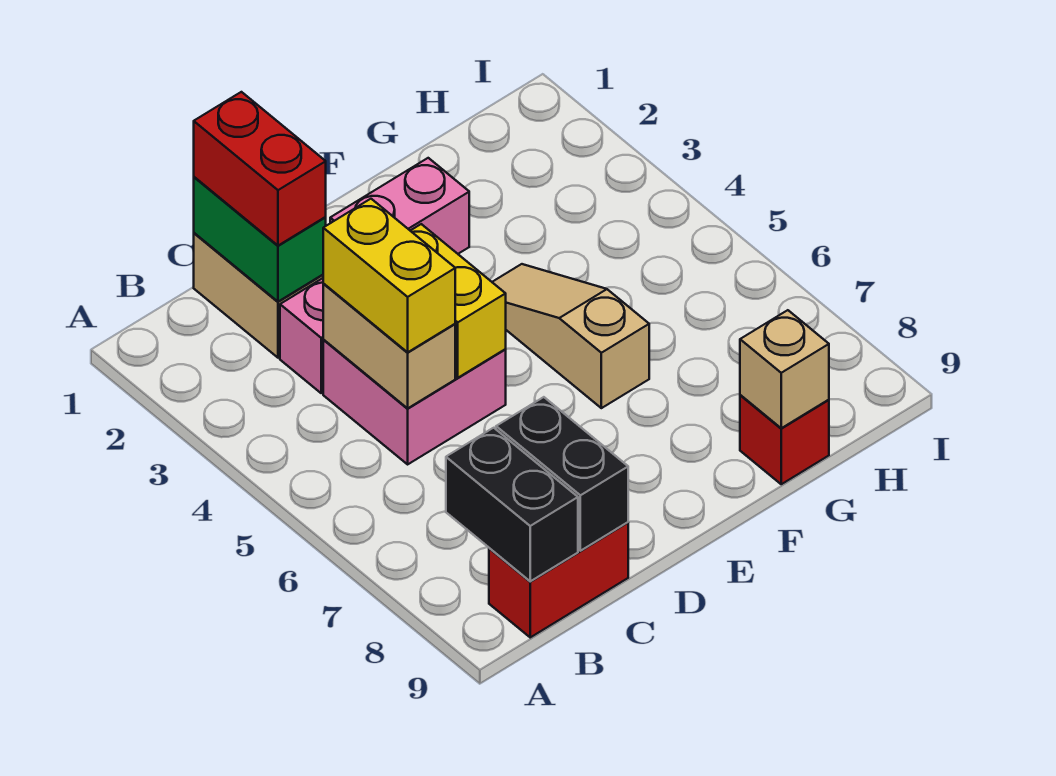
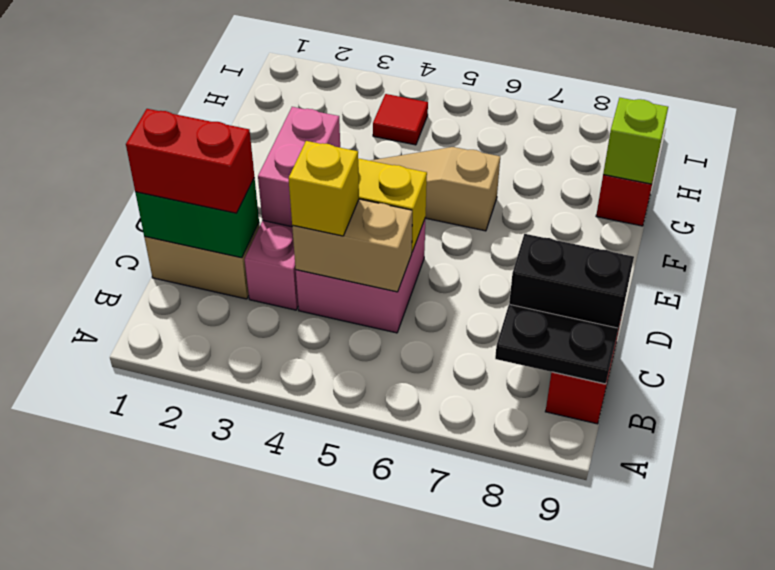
black 1x2 brick [446,428,578,581] -> black 1x2 plate [495,305,618,384]
yellow 1x2 brick [323,199,455,352] -> yellow 1x1 brick [289,141,359,236]
tan 1x1 brick [740,310,829,428] -> lime 1x1 brick [603,98,668,184]
none -> red 1x1 tile [373,94,428,145]

